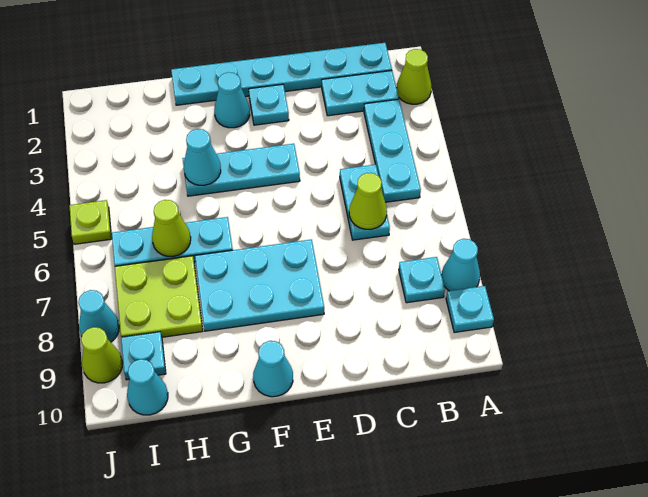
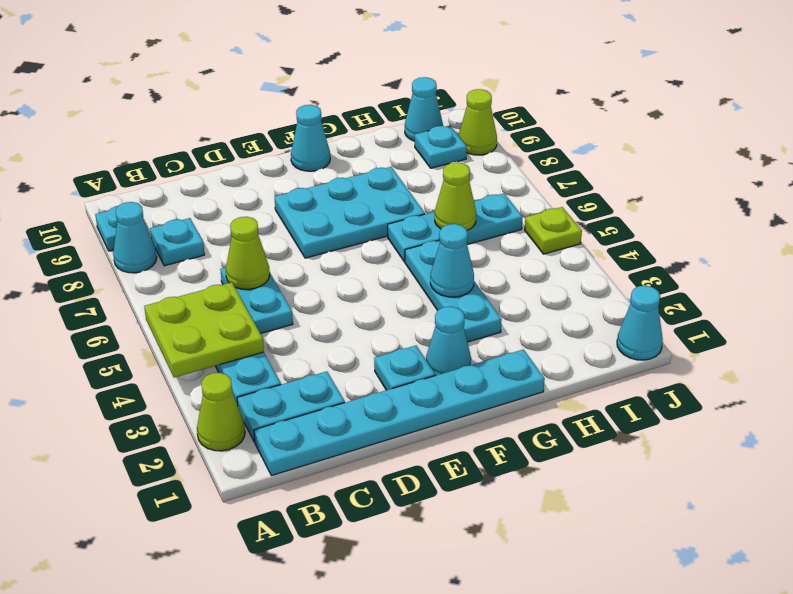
cyan 1x3 plate [183,144,300,196] -> cyan 1x3 plate turned to [405,240,502,342]
lime 2x2 plate [115,256,203,337] -> lime 2x2 plate moved to [144,282,264,377]
cyan 1x1 cone [78,290,119,342] -> cyan 1x1 cone moved to [617,286,663,360]

